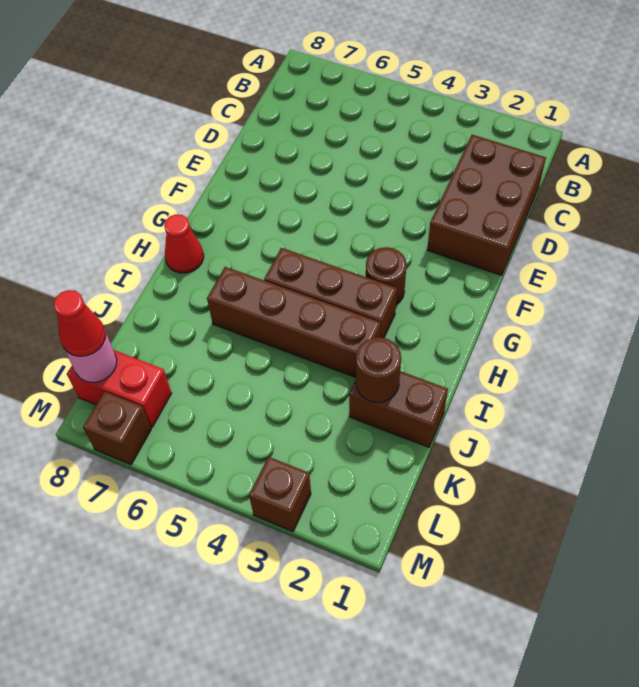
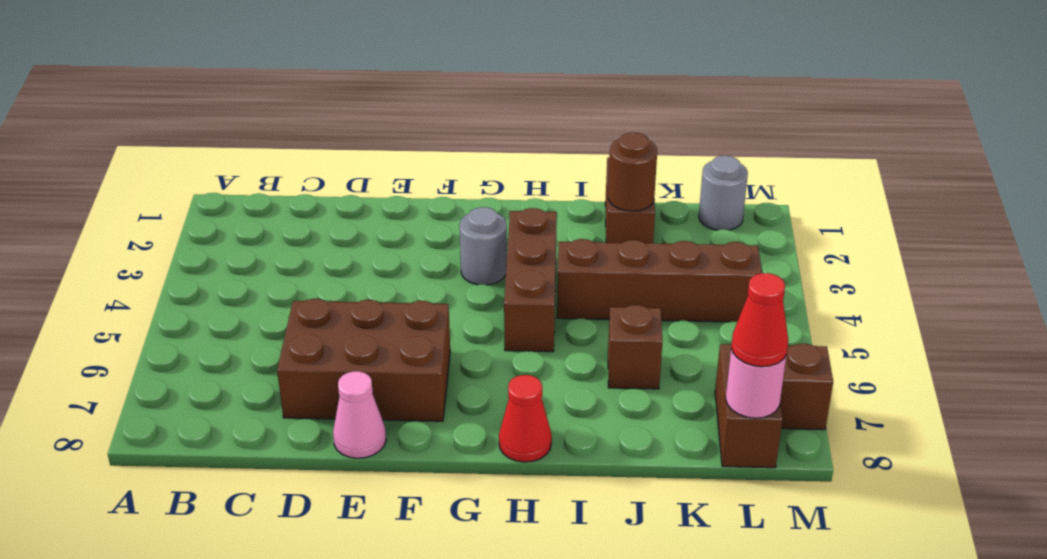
brown 2x3 brick [427,135,546,275] -> brown 2x3 brick moved to [277,299,450,421]
none -> pink 1x1 cone [333,371,386,458]
brown 1x1 round brick [366,247,406,305] -> grey 1x1 round brick [459,207,507,285]
brown 1x4 brick [207,267,381,377] -> brown 1x4 brick turned to [557,239,762,322]
none -> grey 1x1 round brick [699,156,748,230]
red 1x2 brick [67,350,172,427] -> brown 1x2 brick [715,344,782,468]
brown 1x1 brick [249,457,311,531] -> brown 1x1 brick moved to [608,305,663,389]

